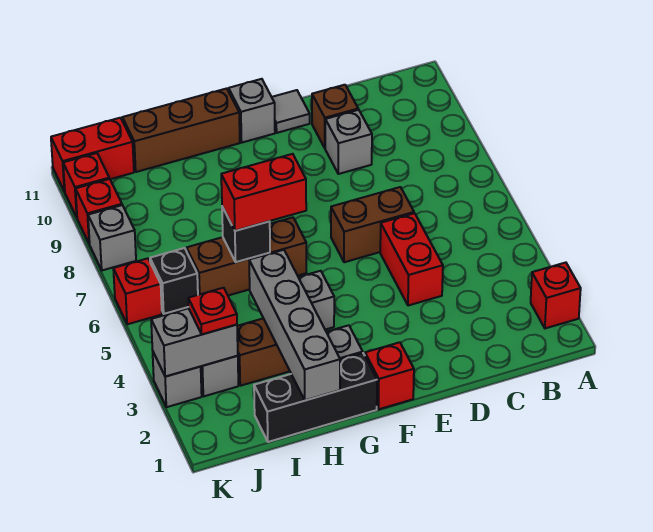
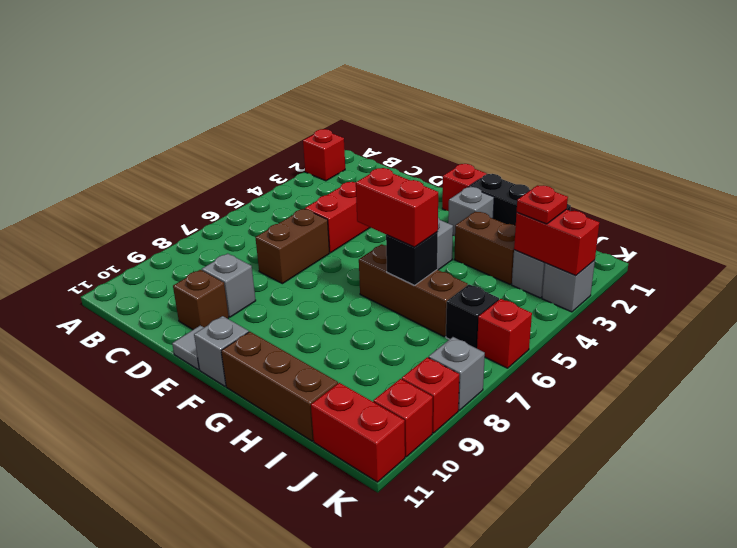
brown 1x2 brick [331,187,414,262] -> brown 1x2 brick turned to [255,209,329,284]
grey 1x4 brick [249,250,340,400] -> none
grey 1x2 brick [151,308,238,377] -> red 1x2 brick [514,210,599,276]

